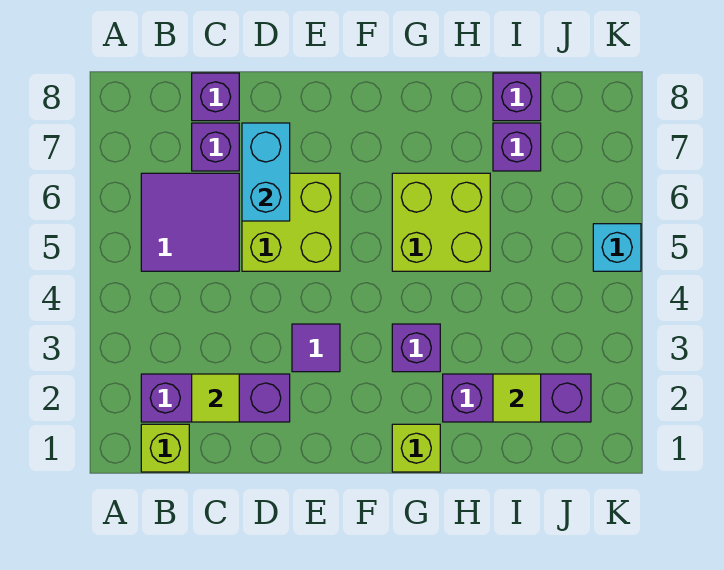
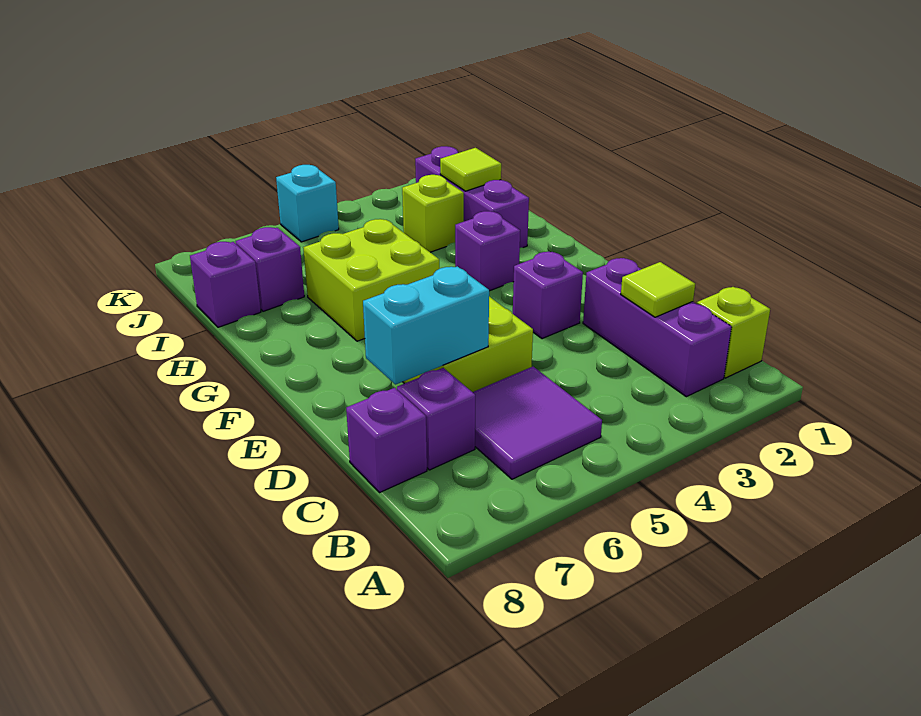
purple 1x1 tile [292,324,340,372] -> purple 1x1 brick [513,252,583,339]
lime 1x1 brick [392,424,440,472] -> lime 1x1 brick moved to [402,175,464,252]

